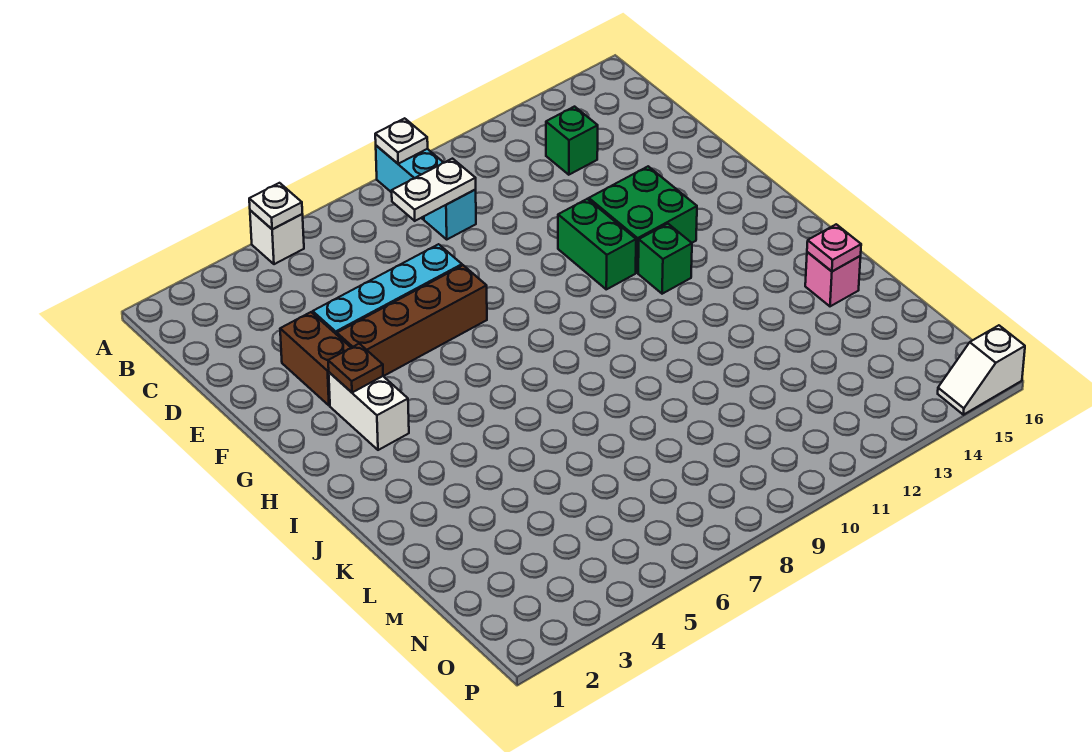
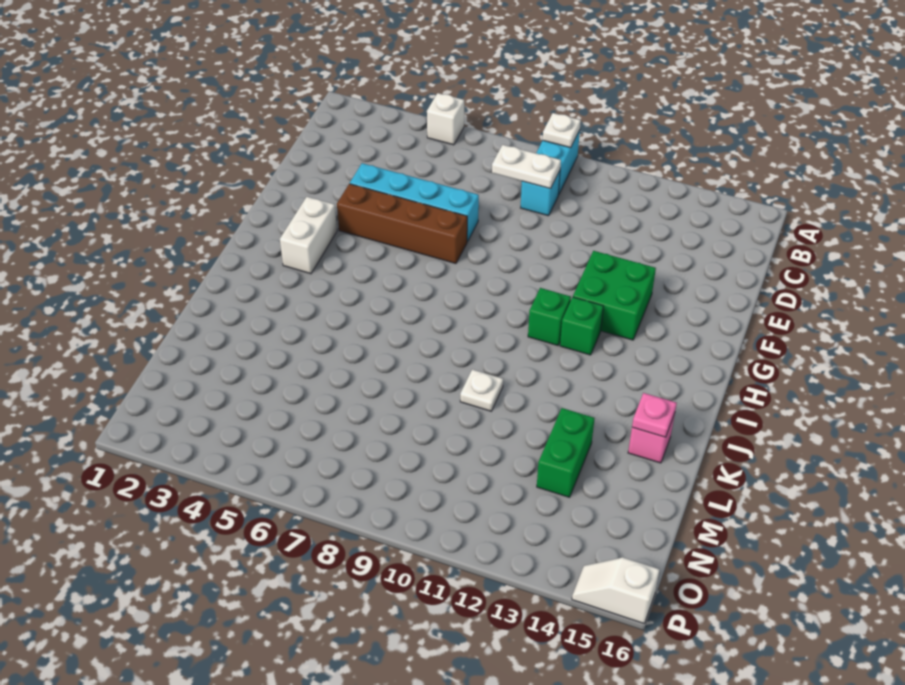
white 1x1 plate [249,183,302,229] -> white 1x1 plate moved to [460,369,503,411]
green 1x1 brick [546,107,598,175] -> green 1x1 brick moved to [528,288,571,346]
brown 1x2 brick [280,312,351,406] -> none
green 1x2 brick [558,199,636,289] -> green 1x2 brick moved to [537,408,595,497]
brown 1x1 plate [328,344,383,393] -> none

